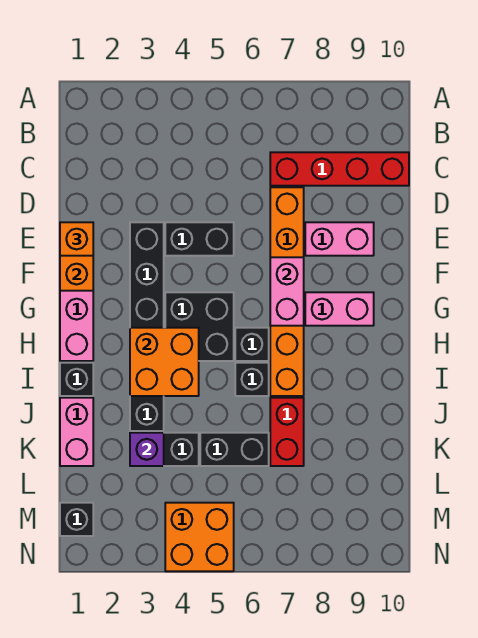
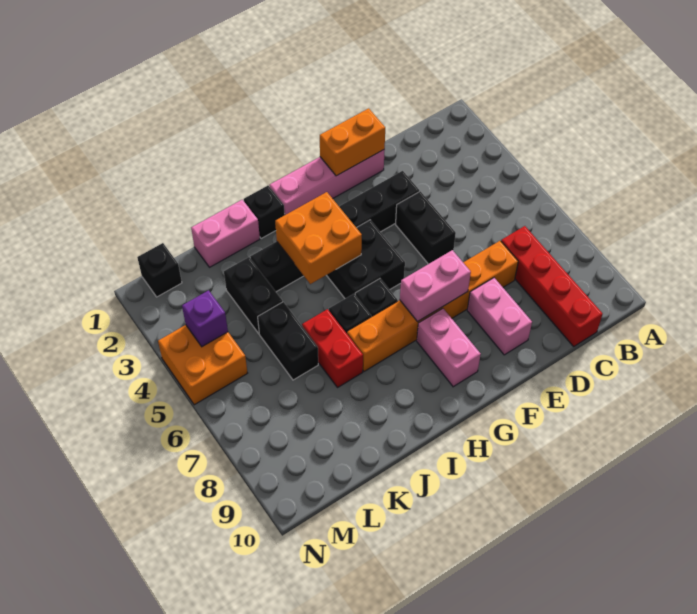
orange 1x1 brick [60,222,93,256] -> none
red 1x2 brick [270,398,304,466] -> red 1x2 brick turned to [302,309,363,387]
purple 1x1 brick [130,433,164,466] -> purple 1x1 brick moved to [182,290,228,347]

